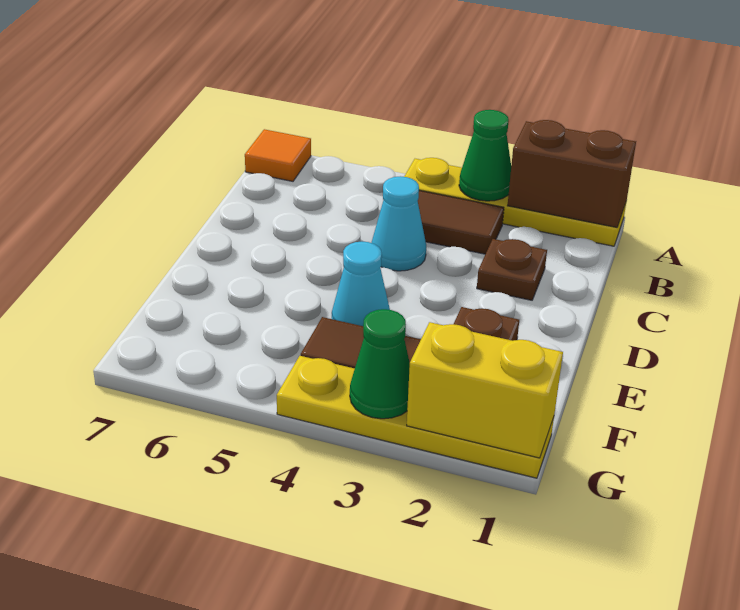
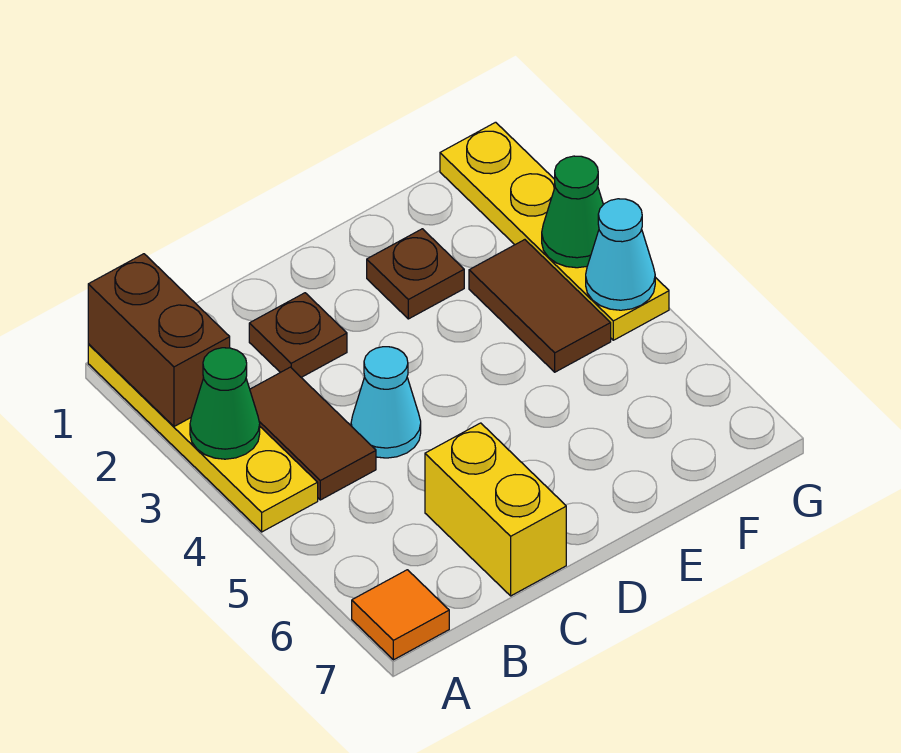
cyan 1x1 cone [332,242,390,326] -> cyan 1x1 cone moved to [586,199,655,310]
yellow 1x2 brick [407,322,563,458] -> yellow 1x2 brick moved to [425,423,566,596]

